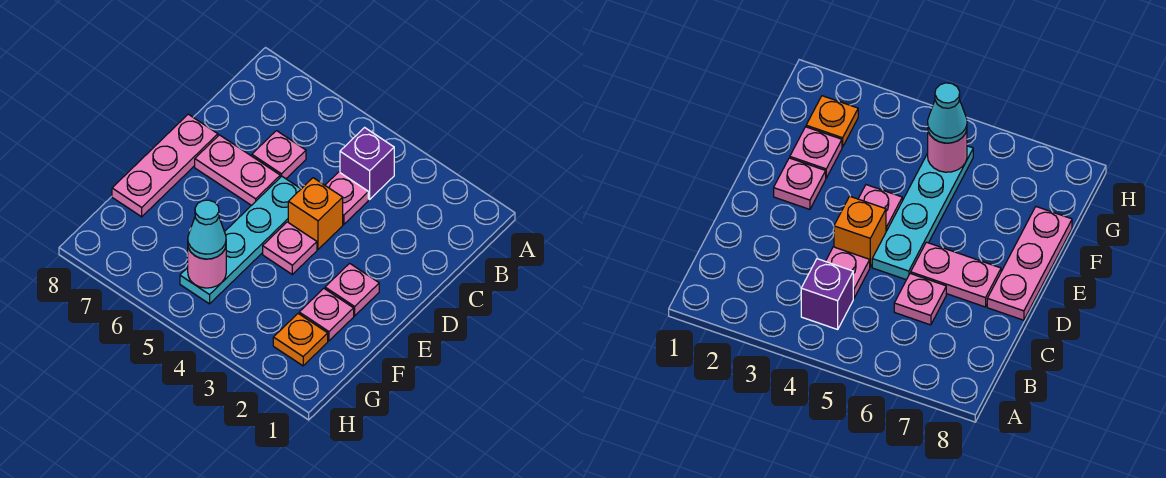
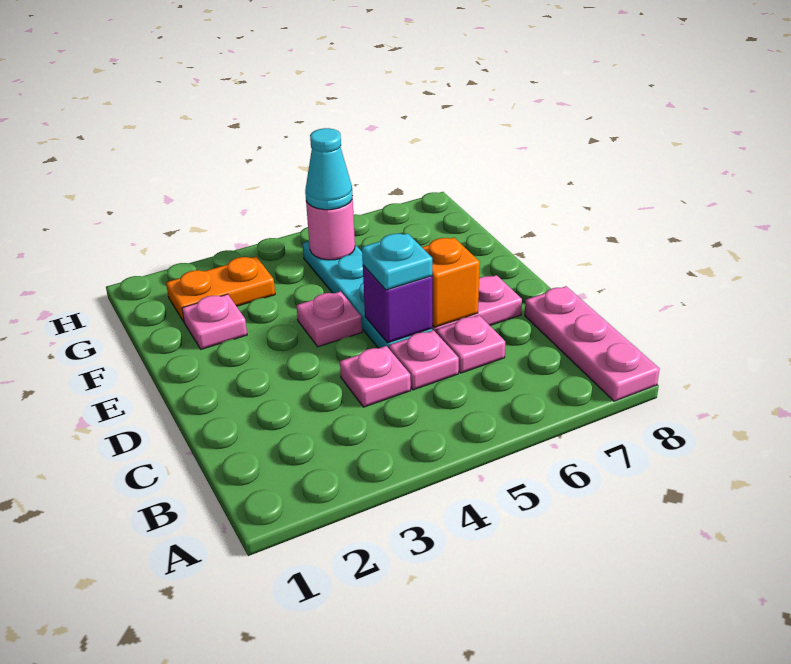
purple 1x1 brick [340,128,394,199] -> purple 1x1 brick moved to [363,265,432,343]
orange 1x1 brick [288,178,343,249] -> orange 1x1 brick moved to [422,238,480,327]
none -> cyan 1x1 plate [362,233,432,290]
pink 1x3 plate [112,114,218,217] -> pink 1x3 plate moved to [525,286,660,401]
pink 1x1 plate [325,263,379,316] -> pink 1x1 plate moved to [389,330,459,390]
orange 1x1 plate [273,314,328,366] -> orange 1x2 plate [166,257,275,322]

